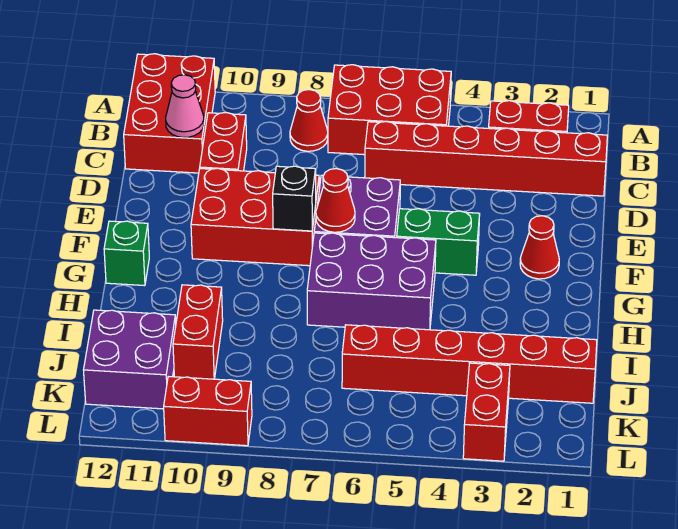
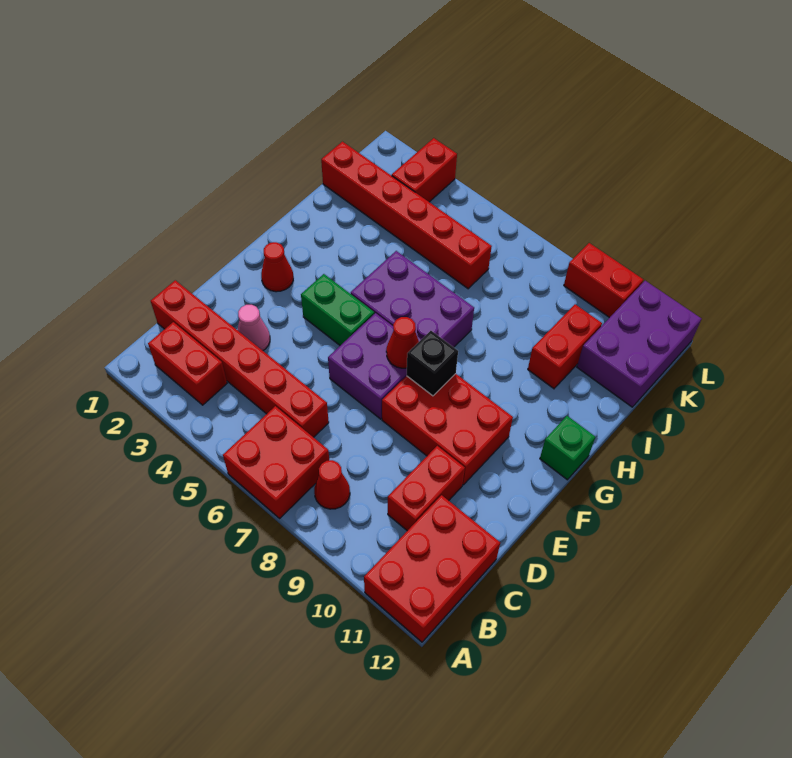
red 2x3 brick [328,65,451,155] -> red 2x2 brick [223,406,329,518]
pink 1x1 cone [166,75,204,138] -> pink 1x1 cone moved to [238,305,270,351]
purple 2x2 brick [84,310,176,409] -> purple 2x3 brick [577,281,701,407]

